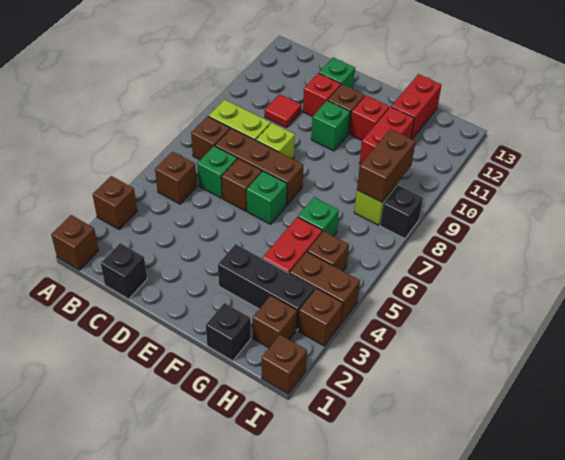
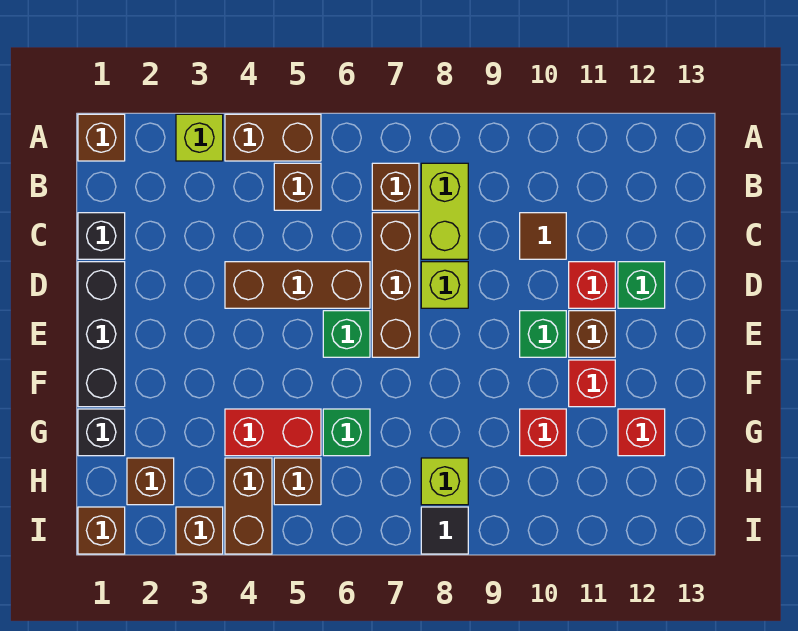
brown 1x1 brick [92,176,137,230] -> lime 1x1 brick [176,114,223,161]
green 1x1 brick [197,146,237,198] -> none
red 1x1 tile [265,94,301,128] -> brown 1x1 tile [520,213,566,259]
brown 1x1 brick [222,158,262,211] -> brown 1x3 brick [225,262,370,308]
black 1x3 brick [218,244,315,330] -> black 1x3 brick moved to [78,262,125,407]
red 1x2 brick [359,107,414,164] -> red 1x1 brick [520,409,566,456]
red 1x2 brick [391,74,442,139] -> red 1x1 brick [618,409,665,456]
brown 1x2 brick [357,129,416,202] -> brown 1x2 brick moved to [225,114,321,161]
black 1x1 brick [380,185,423,239] -> black 1x1 tile [421,507,468,554]

